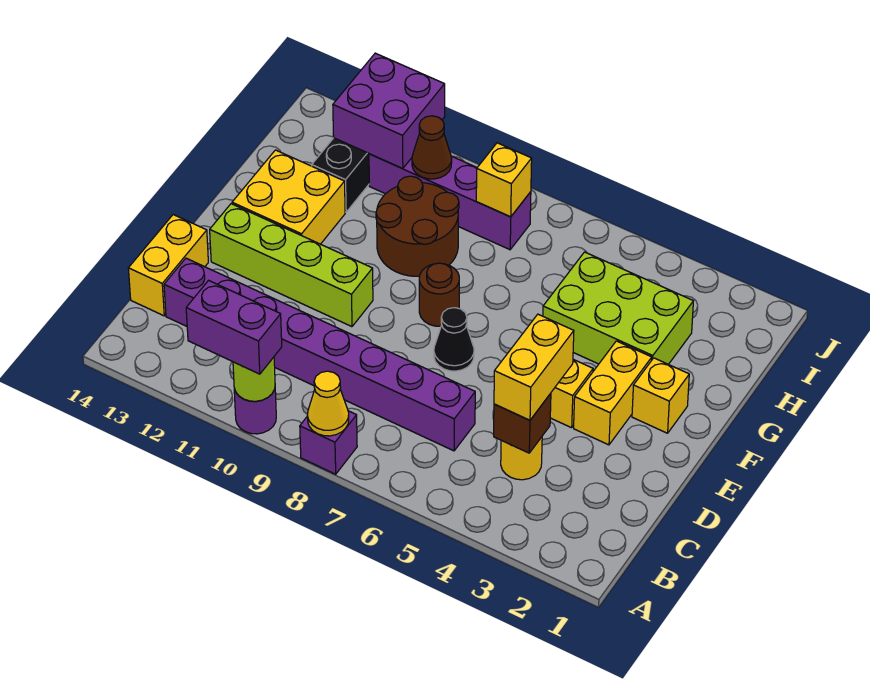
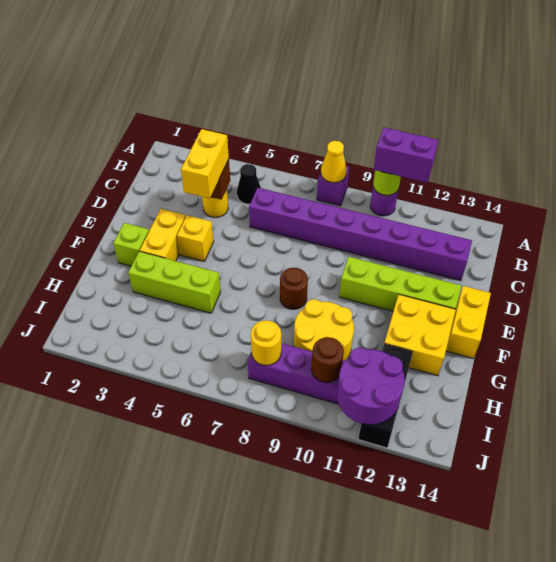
yellow 1x2 brick [128,215,208,316] -> yellow 1x2 brick moved to [446,286,491,359]
black 1x1 cone [434,308,474,371] -> black 1x1 cone moved to [237,164,261,204]
yellow 1x1 brick [632,358,689,433] -> lime 1x1 brick [113,223,149,266]
lime 2x3 brick [543,252,693,364] -> lime 1x3 brick [128,251,221,313]
brown 2x2 round brick [376,176,459,276] -> yellow 2x2 round brick [294,299,354,361]
yellow 1x1 brick [476,143,532,217] -> yellow 1x1 round brick [251,320,281,365]
brown 1x1 cone [412,116,452,179] -> brown 1x1 round brick [311,337,344,383]
purple 2x2 brick [333,53,445,169] -> purple 2x2 round brick [337,348,405,425]

